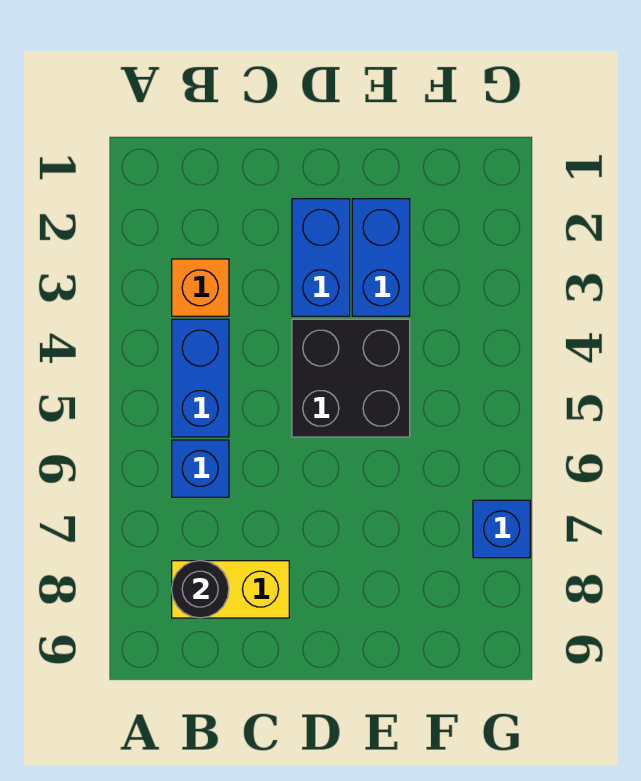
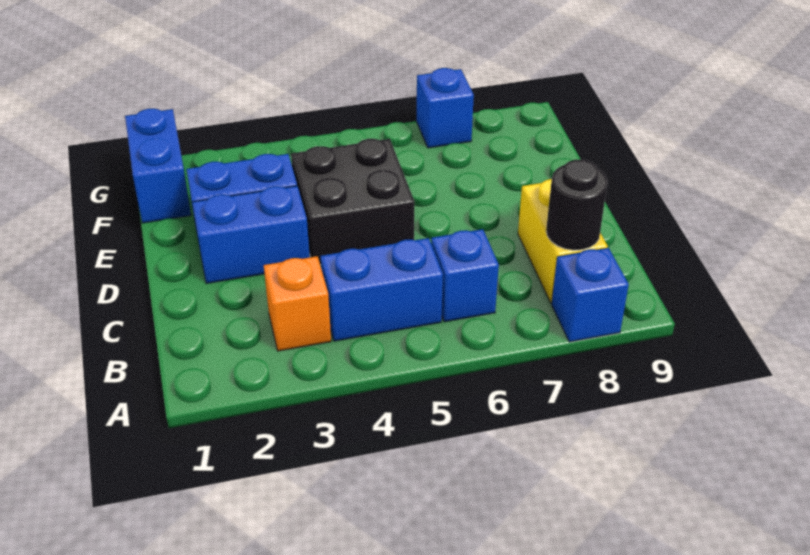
none -> blue 1x1 brick [552,248,629,342]
none -> blue 1x2 brick [125,108,191,223]

